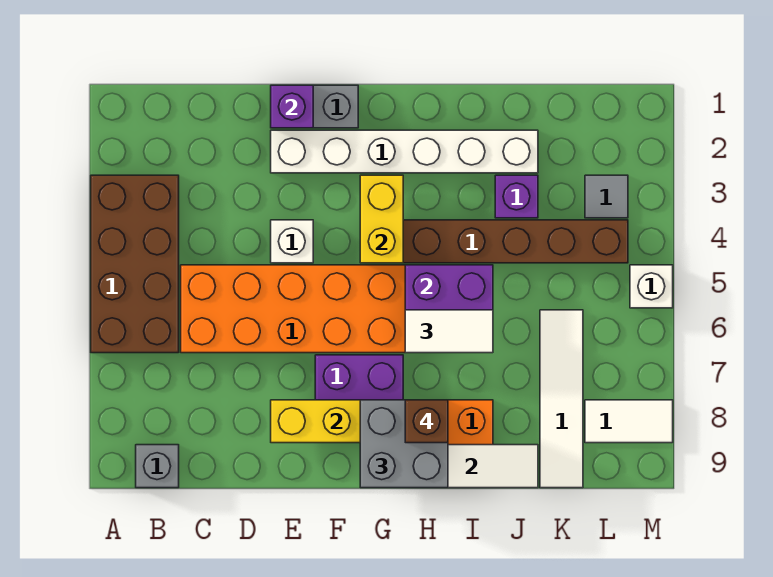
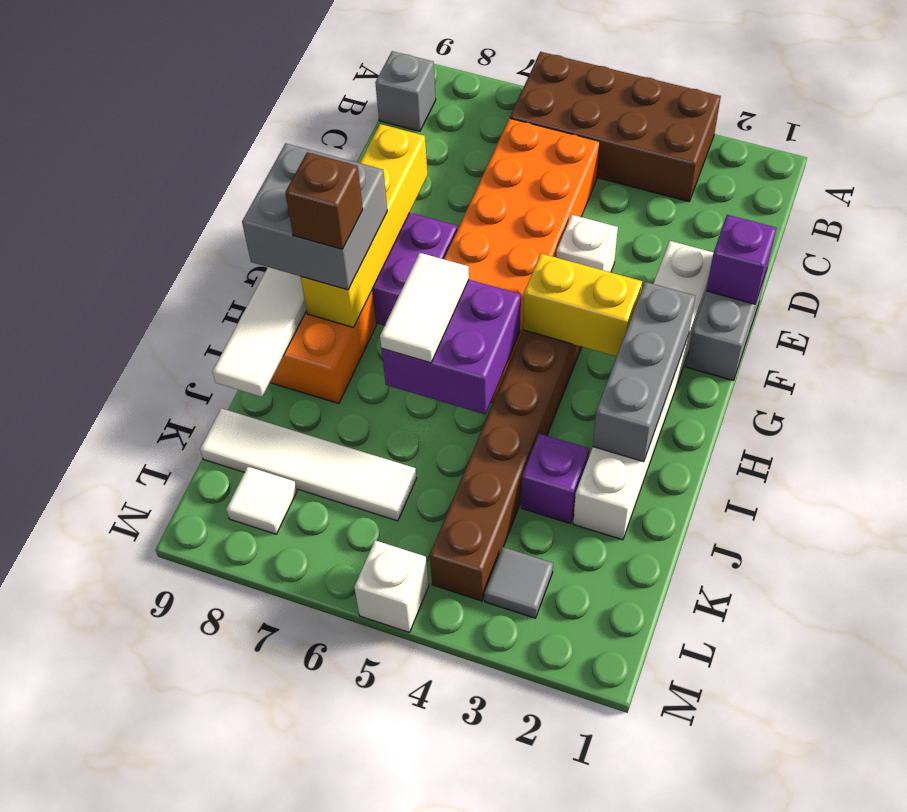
none -> grey 1x3 brick [593,282,695,462]
white 1x2 tile [585,400,673,443] -> white 1x1 tile [226,467,297,534]

